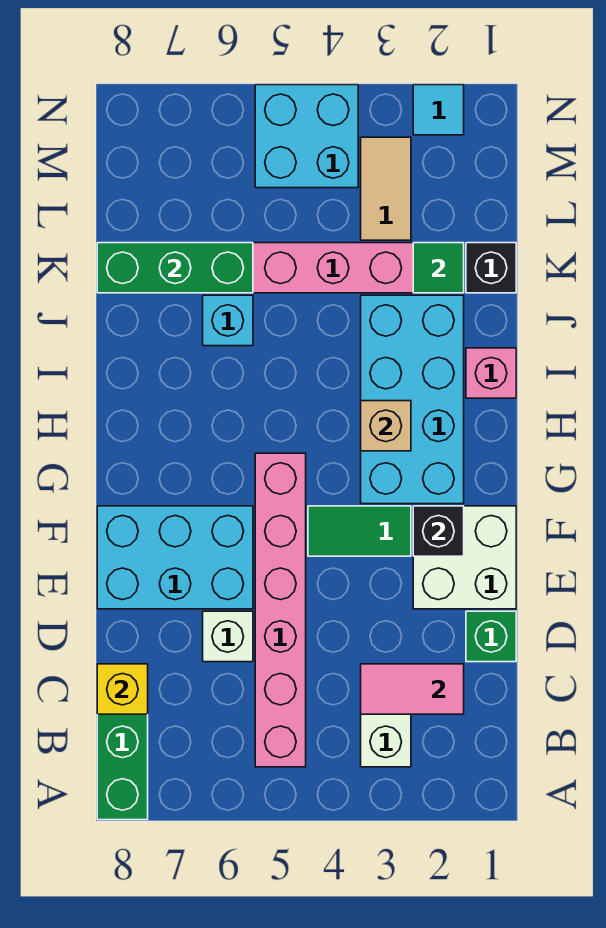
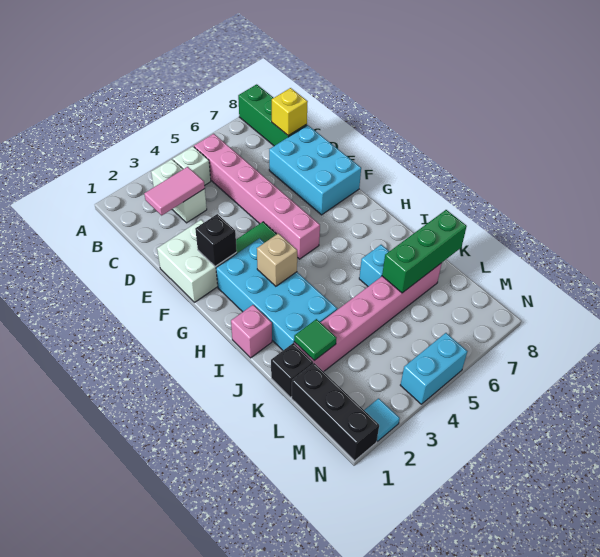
green 1x1 brick [466,611,516,662] -> none
white 1x1 brick [203,611,253,662] -> white 1x1 brick moved to [173,146,211,185]
cyan 2x3 brick [97,506,253,609] -> cyan 2x3 brick turned to [269,125,361,215]
none -> black 1x3 brick [292,363,379,461]
tan 1x2 tile [361,137,411,240] -> none
cyan 2x2 brick [255,85,358,188] -> cyan 1x2 brick [400,333,467,404]

